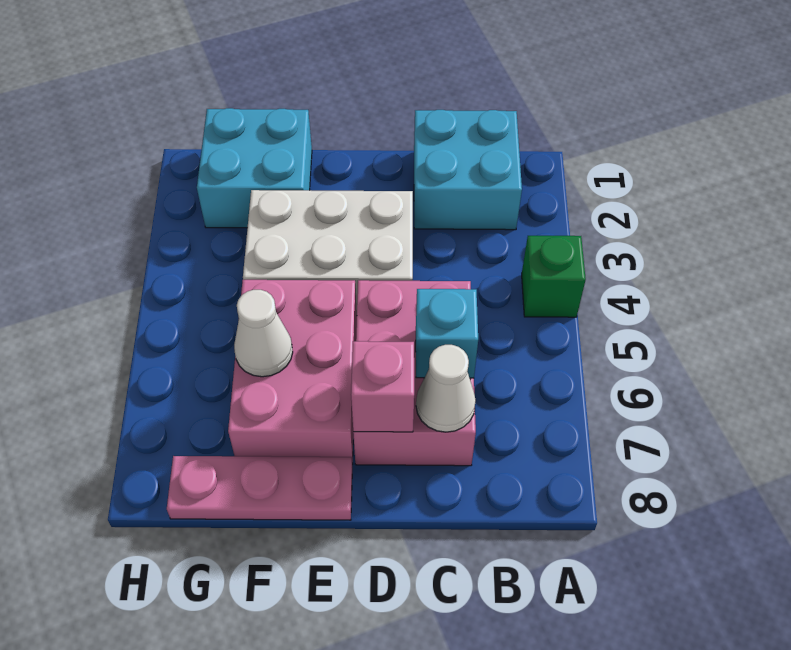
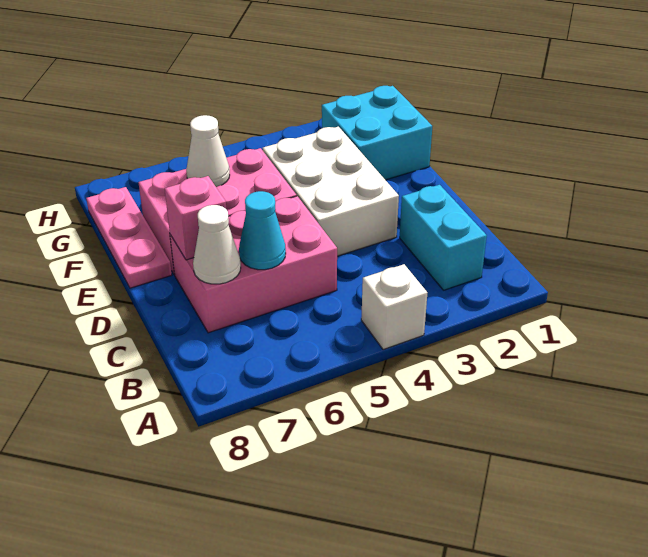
green 1x1 brick [522,236,586,317] -> white 1x1 brick [361,264,427,350]
cyan 2x2 brick [414,110,522,230] -> cyan 1x2 brick [400,185,487,290]
cyan 1x1 brick [416,289,478,378] -> cyan 1x1 cone [239,191,286,270]

